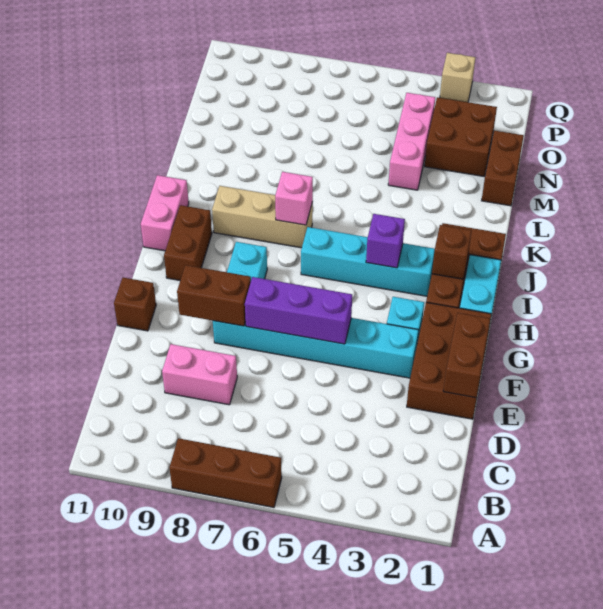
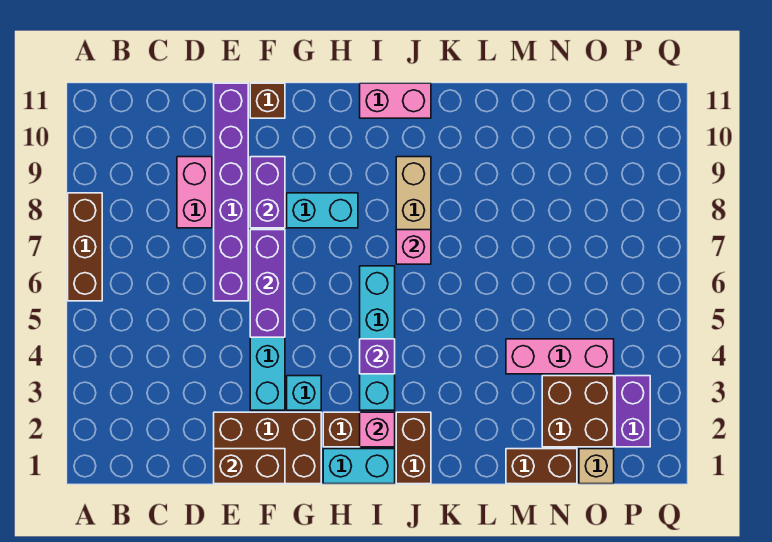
none -> purple 1x6 brick [214,83,248,301]
brown 1x2 brick [177,265,251,326] -> purple 1x2 brick [250,157,285,228]
brown 1x2 brick [164,205,212,280] -> none
brown 1x1 brick [432,225,472,279] -> pink 1x1 brick [360,412,395,447]
none -> purple 1x2 brick [615,376,650,447]
tan 1x1 brick [440,53,475,102] -> tan 1x1 brick moved to [579,449,614,484]

